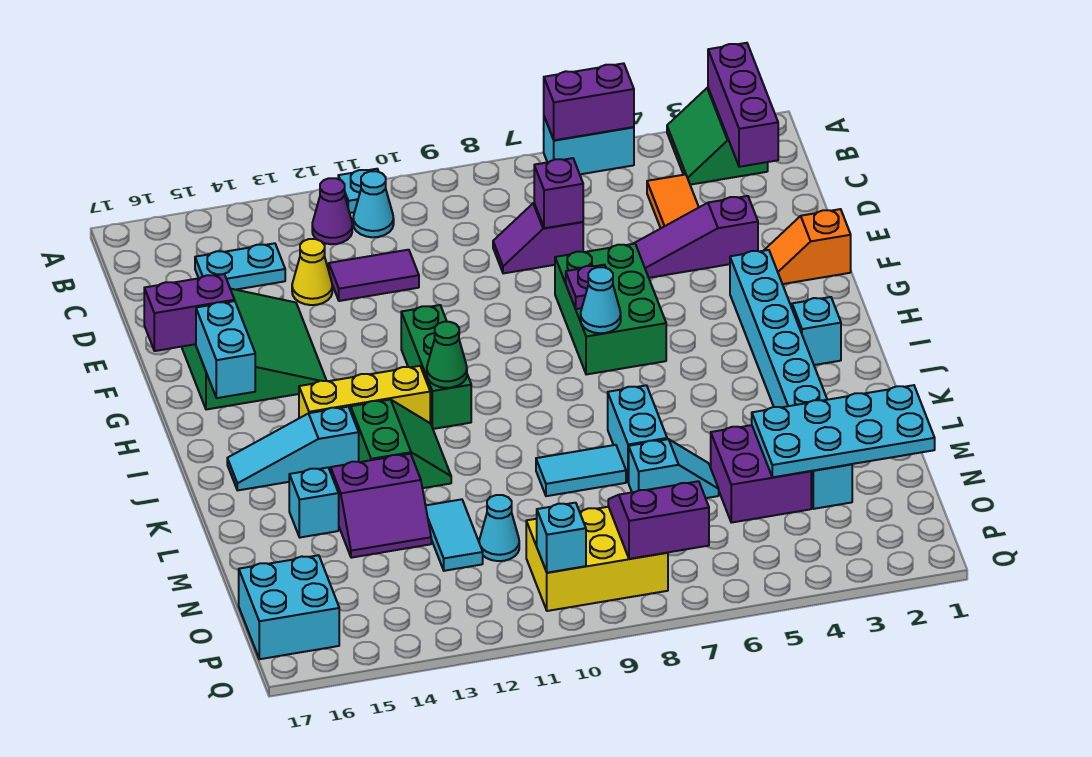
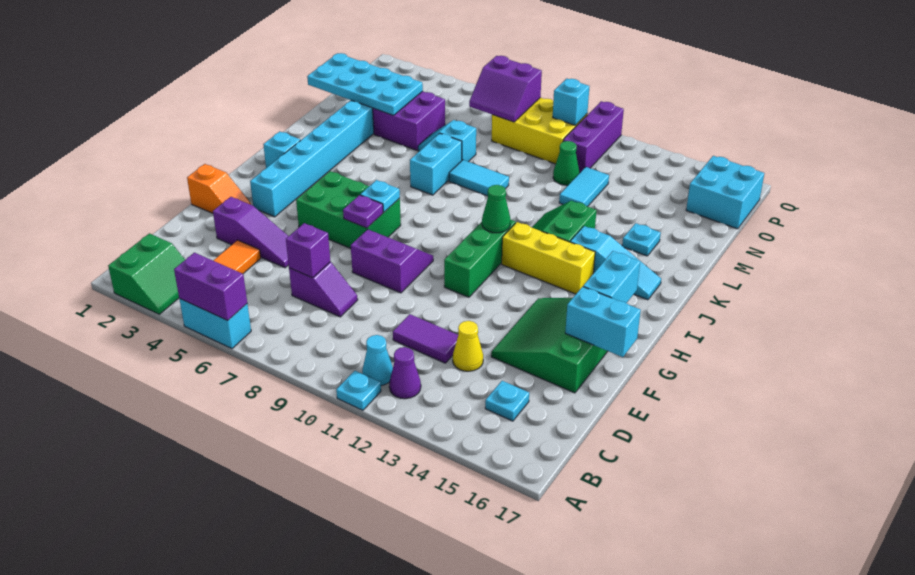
purple 1x3 brick [708,43,778,167] -> purple 1x3 brick moved to [563,101,624,173]
cyan 1x2 plate [195,243,285,290] -> cyan 1x1 plate [485,381,529,421]
green 2x3 brick [555,244,666,375] -> green 2x3 brick turned to [296,171,401,248]
purple 1x2 brick [144,274,235,351] -> cyan 1x2 brick [565,287,641,357]
cyan 1x1 cone [581,267,621,333] -> cyan 1x1 plate [360,180,400,212]
purple 2x2 slope [331,454,431,558] -> purple 2x2 slope moved to [351,229,433,293]
cyan 1x1 brick [289,468,339,537] -> cyan 1x1 plate [622,223,661,256]
cyan 1x1 cone [479,495,519,561] -> green 1x1 cone [553,141,579,185]

